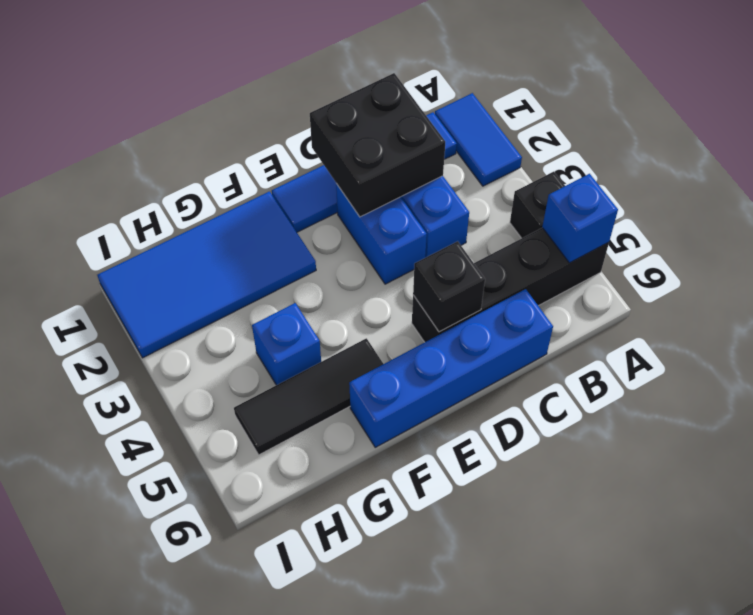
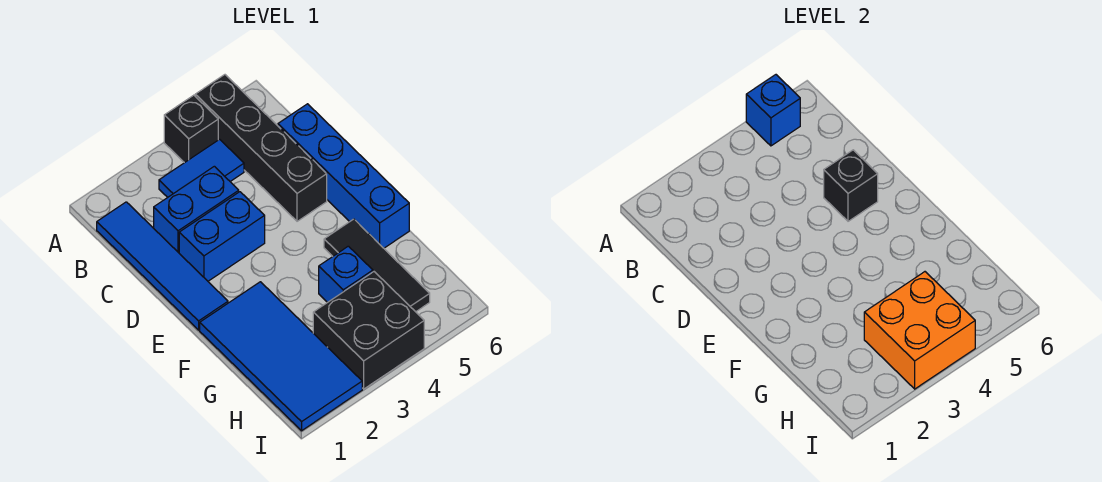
blue 1x2 tile [435,93,522,186] -> blue 1x2 tile moved to [159,139,244,197]
black 2x2 brick [310,73,445,217] -> black 2x2 brick moved to [313,272,424,389]
none -> orange 2x2 brick [864,272,975,389]

